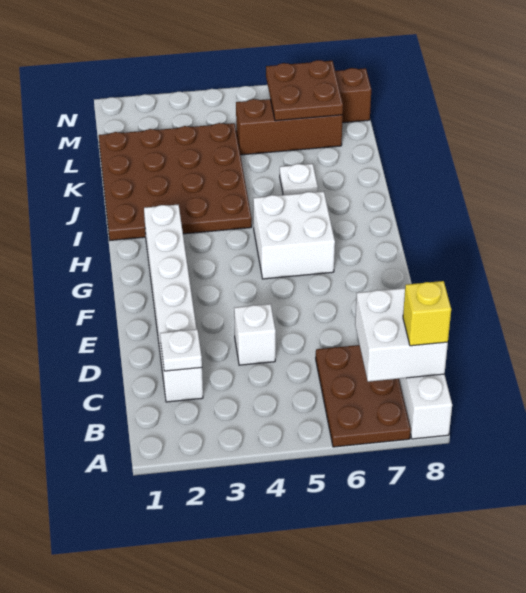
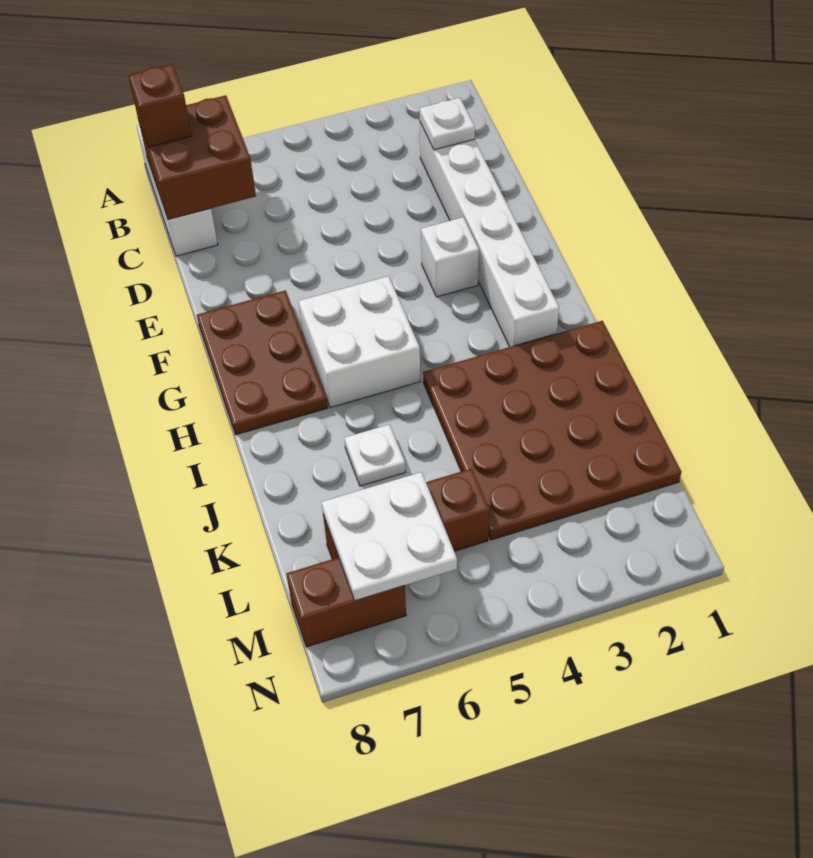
brown 2x3 plate [316,345,411,447] -> brown 2x3 plate moved to [197,290,328,435]
white 2x2 brick [355,288,448,382] -> brown 2x2 brick [138,95,256,219]
yellow 1x1 brick [403,281,451,346] -> brown 1x1 brick [128,64,192,147]
white 1x1 brick [234,304,276,365] -> white 1x1 brick moved to [421,217,479,297]
brown 2x2 plate [266,60,343,121] -> white 2x2 plate [322,472,457,601]

